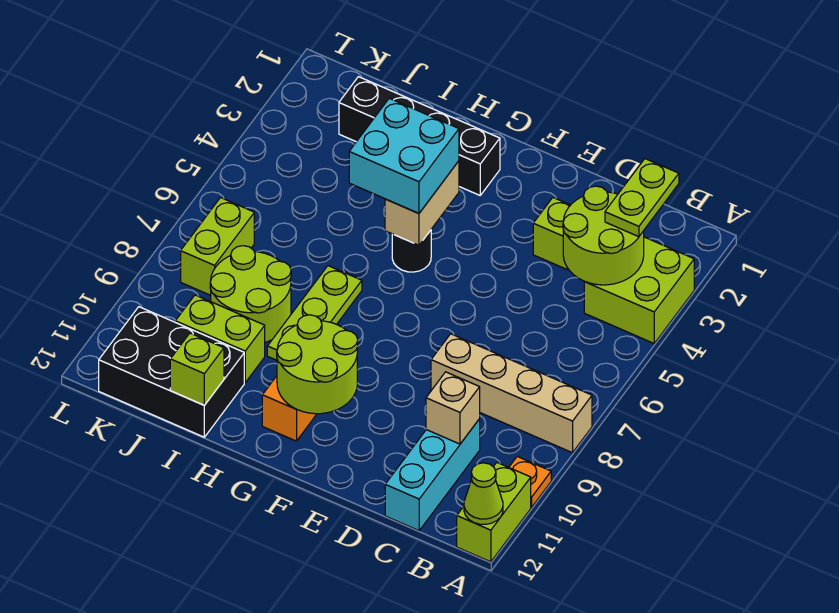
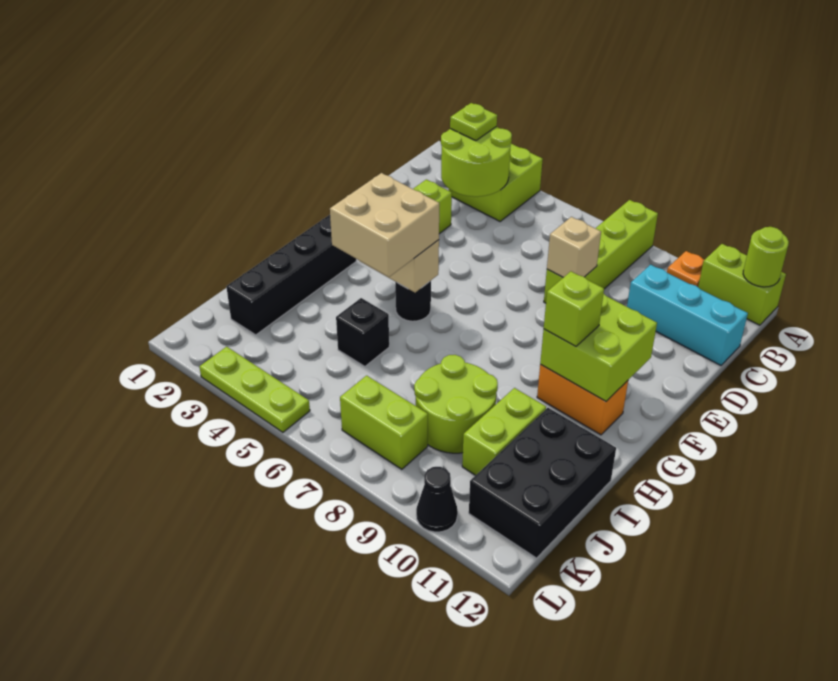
tan 1x4 brick [431,334,592,453] -> lime 1x4 brick [544,200,658,303]
lime 1x1 cone [464,463,503,524] -> lime 1x1 round brick [743,227,789,287]
lime 1x2 plate [605,159,679,237] -> lime 1x1 plate [450,103,497,141]
tan 1x1 brick [426,372,480,444] -> tan 1x1 brick moved to [547,217,601,277]
lime 2x2 round brick [277,315,358,414] -> lime 2x2 brick [540,294,657,401]
cyan 2x2 brick [349,98,459,213] -> tan 2x2 brick [330,173,439,277]
lime 1x3 plate [267,266,362,360] -> lime 1x3 plate moved to [200,347,310,432]
none -> black 1x1 brick [336,298,389,366]
lime 1x1 brick [170,333,224,405] -> lime 1x1 brick moved to [544,271,604,346]
none -> black 1x1 cone [416,467,458,532]

